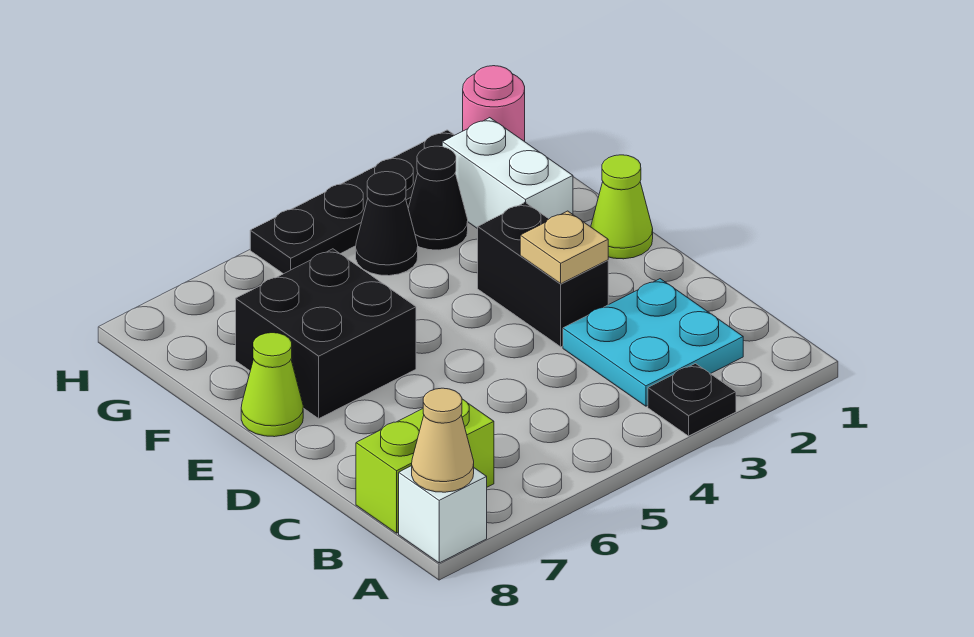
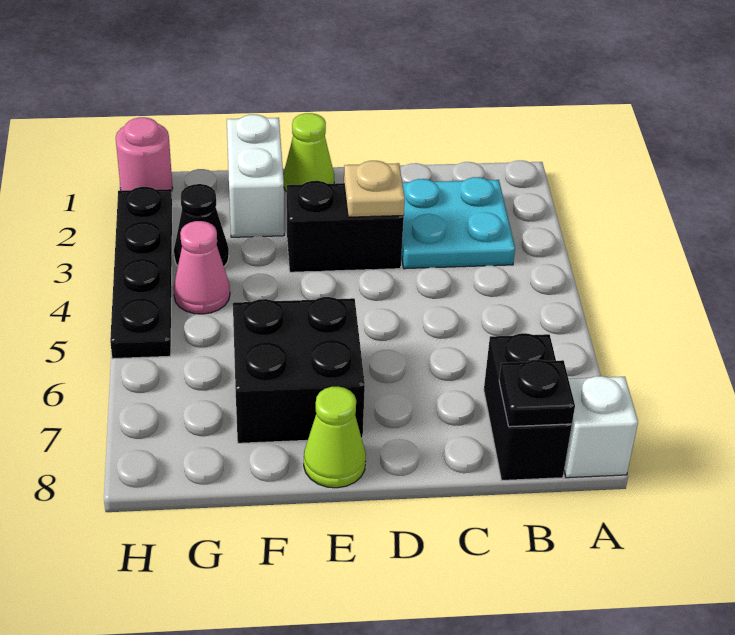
black 1x1 plate [648,364,736,436] -> black 1x1 plate moved to [499,360,575,427]
tan 1x1 cone [412,388,474,492] -> none
lime 1x2 brick [356,399,494,533] -> black 1x2 brick [484,333,572,480]
white 1x2 brick [442,118,573,229] -> white 1x2 brick turned to [227,115,284,237]
black 1x1 cone [356,172,418,276] -> pink 1x1 cone [174,221,230,314]

